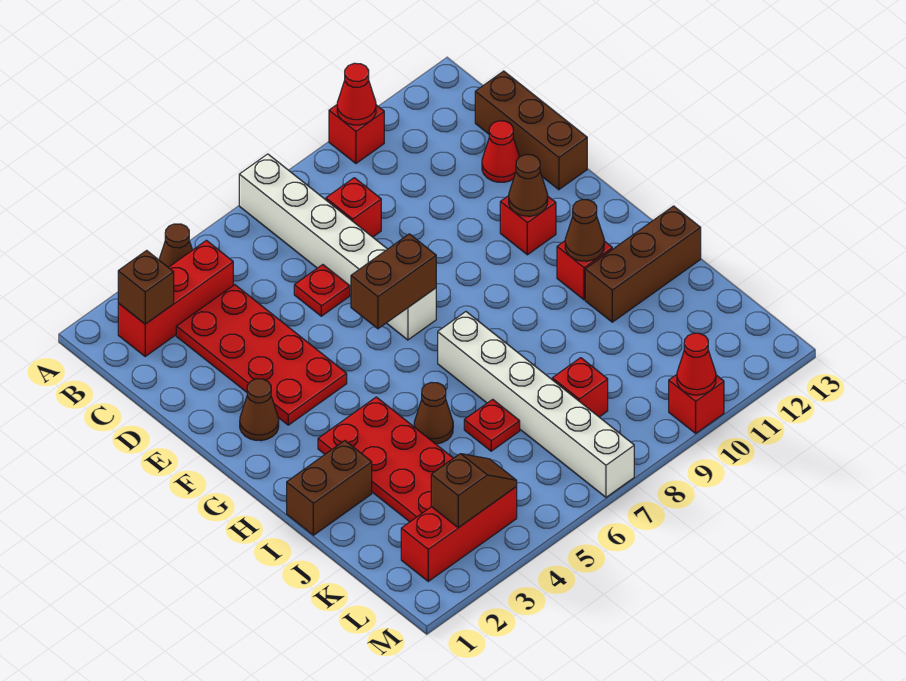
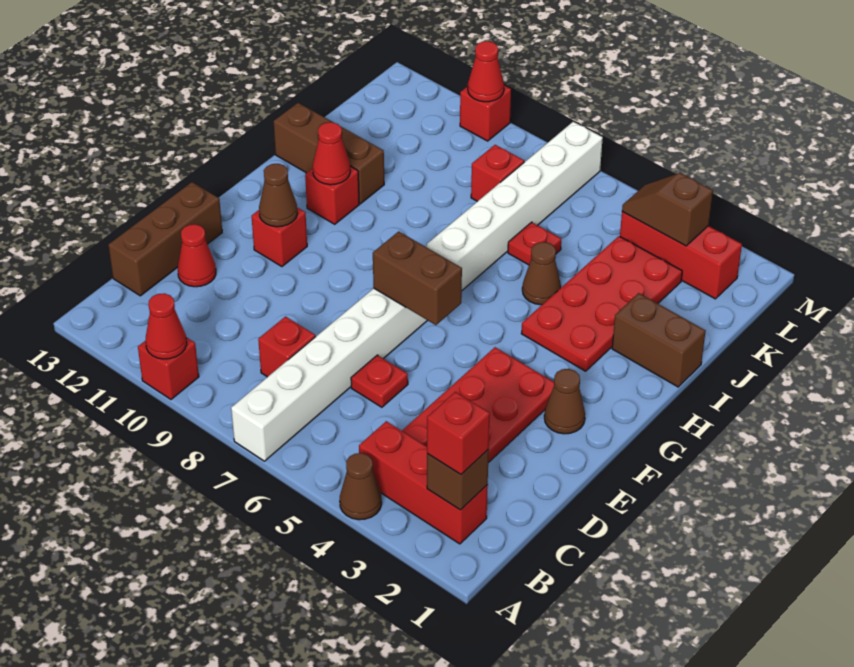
none -> red 1x1 brick [427,392,490,474]
brown 1x1 cone [565,200,604,261] -> red 1x1 cone [313,122,350,185]

